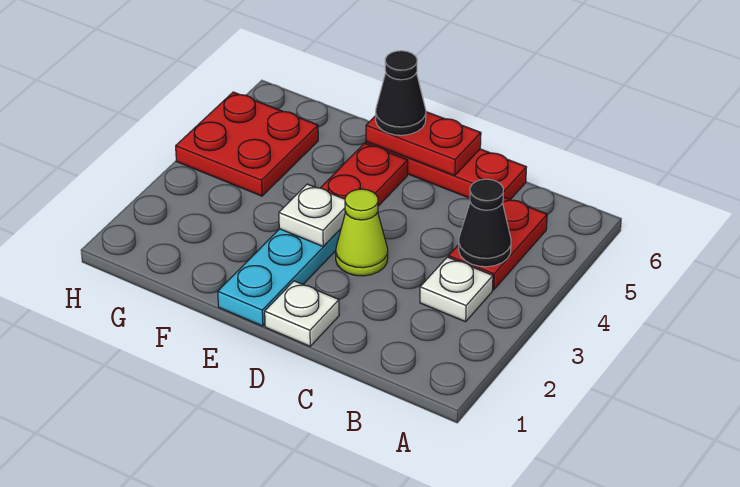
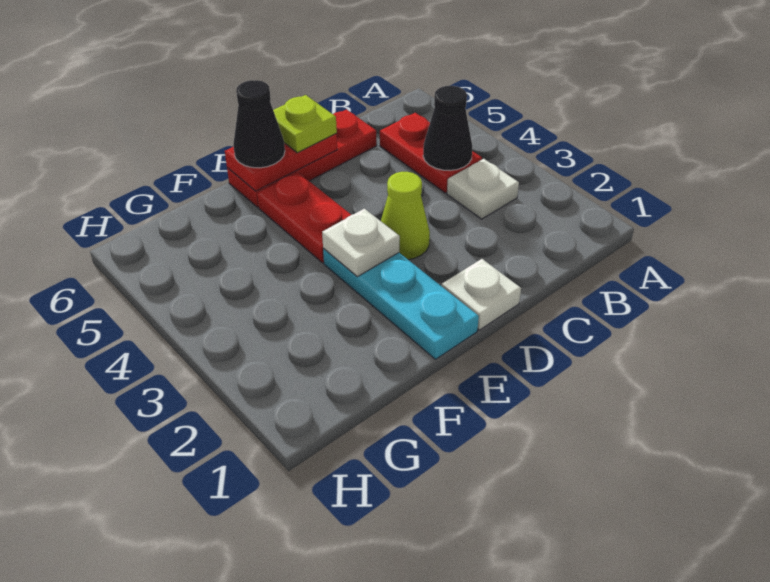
none -> lime 1x1 plate [273,95,337,153]
red 2x2 plate [176,92,318,196] -> none

